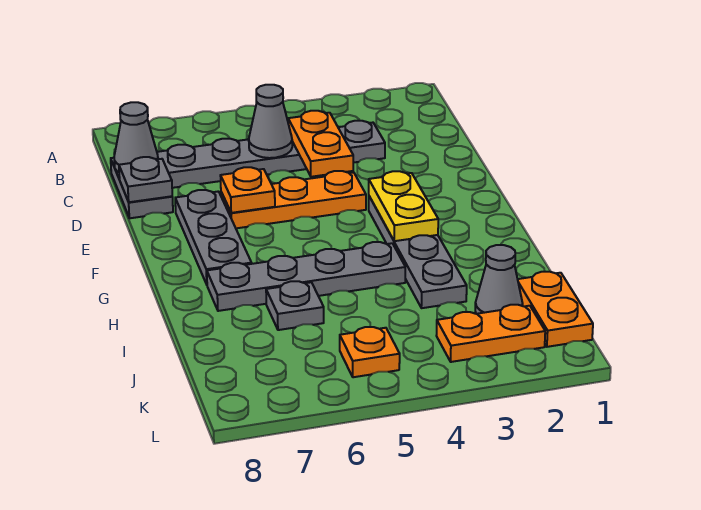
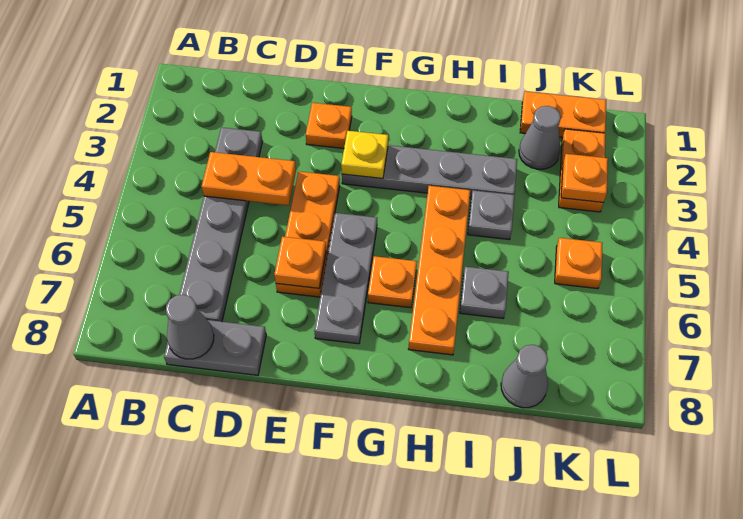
grey 1x1 cone [249,85,292,158] -> grey 1x1 cone moved to [501,345,548,408]
grey 1x1 plate [119,157,172,202] -> grey 1x1 plate moved to [468,190,515,240]
none -> orange 1x1 plate [306,103,352,148]
grey 1x3 plate [175,190,252,284] -> grey 1x3 plate turned to [314,213,377,344]
yellow 1x2 plate [369,171,438,241] -> yellow 1x1 plate [341,131,388,179]
none -> orange 1x1 plate [368,256,417,308]
grey 1x4 plate [207,242,405,311] -> orange 1x4 plate [409,186,470,355]
none -> orange 1x1 plate [561,154,608,203]

